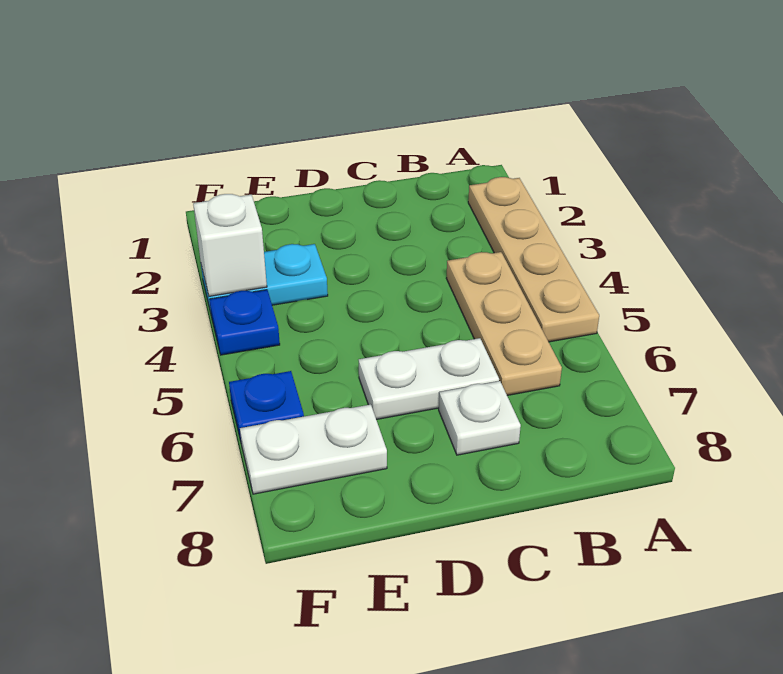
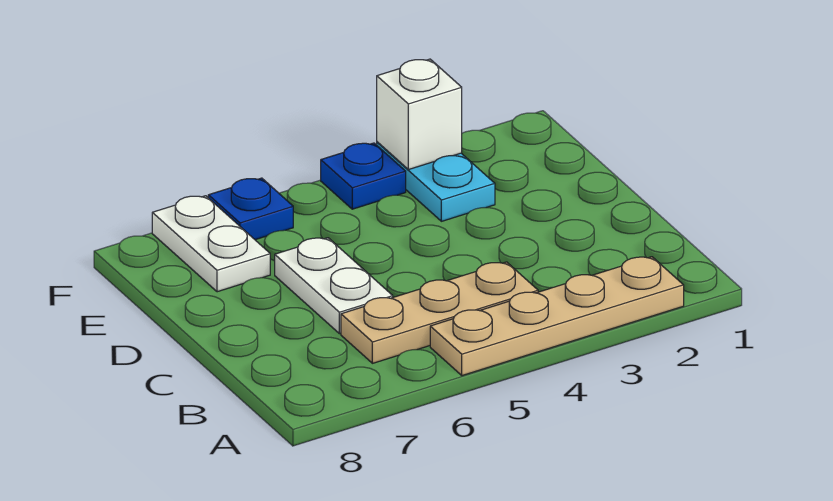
white 1x1 plate [439,381,521,455] -> none

